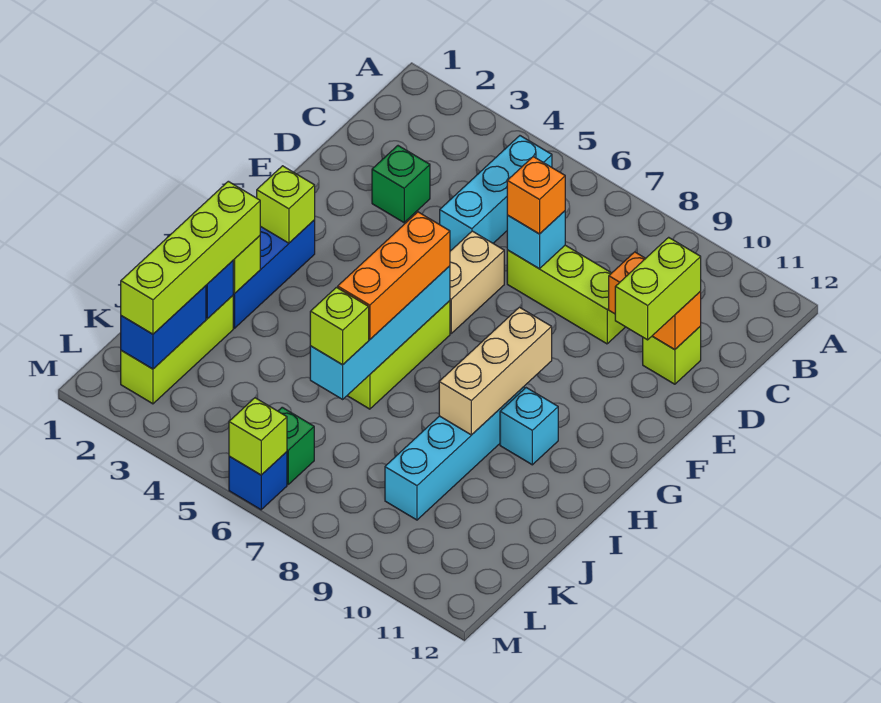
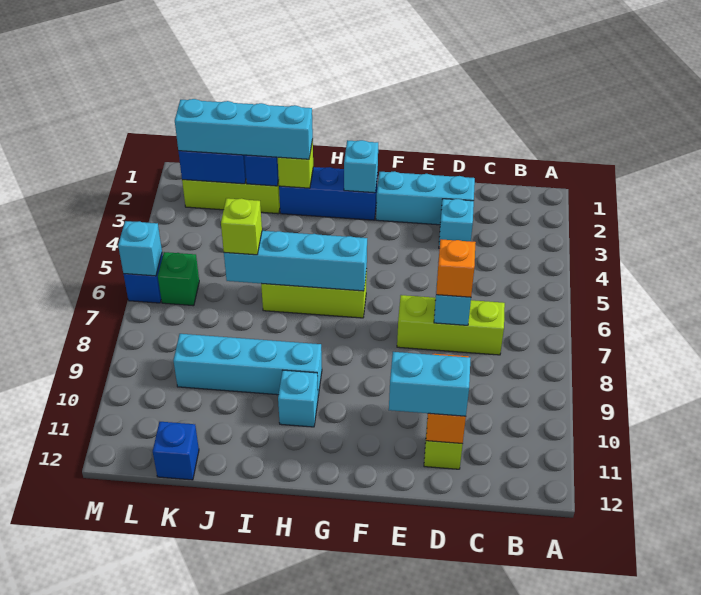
cyan 1x3 brick [440,136,552,251] -> cyan 1x3 brick moved to [376,171,475,225]
green 1x1 brick [372,146,430,223] -> cyan 1x1 brick [439,199,474,248]
lime 1x3 brick [507,245,625,344] -> lime 1x3 brick turned to [397,295,505,355]
lime 1x2 brick [615,237,701,340] -> cyan 1x2 brick [389,352,471,416]
tan 1x2 brick [450,231,504,333] -> none
lime 1x1 brick [257,166,315,243] -> cyan 1x1 brick [344,140,378,193]
orange 1x3 brick [338,212,450,340] -> none
tan 1x3 brick [439,307,552,435] -> none
lime 1x4 brick [121,181,260,334] -> cyan 1x4 brick [175,99,313,159]
none -> blue 1x1 brick [153,422,199,480]
lime 1x1 brick [229,398,287,475] -> cyan 1x1 brick [118,221,162,276]

